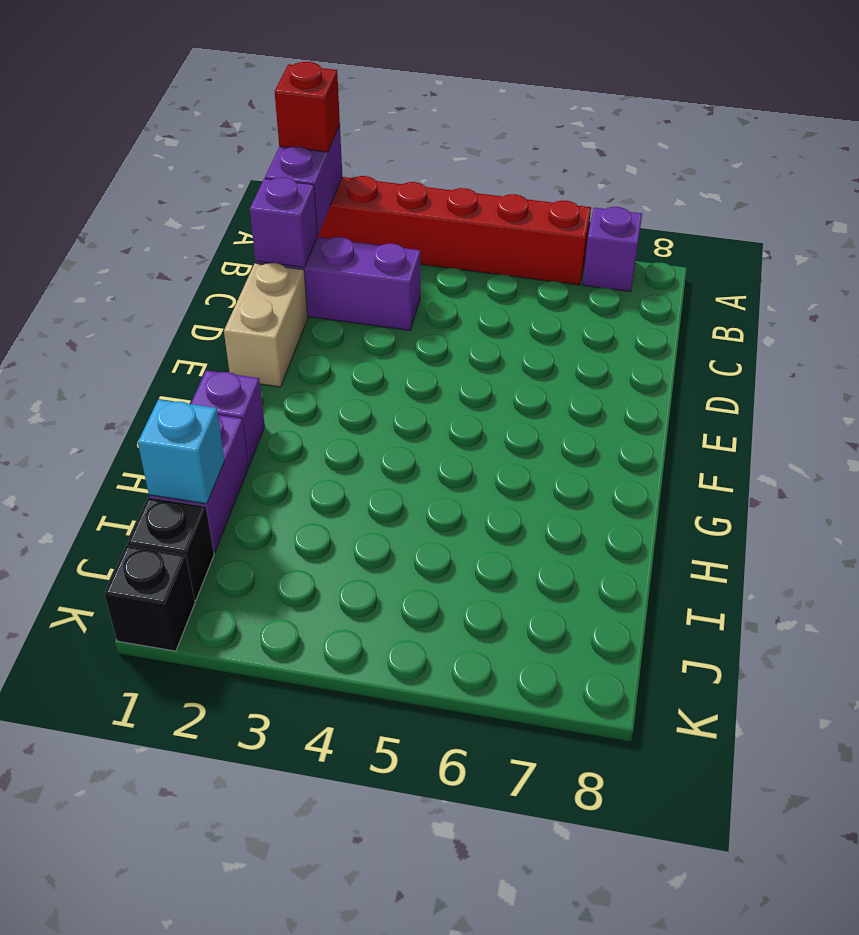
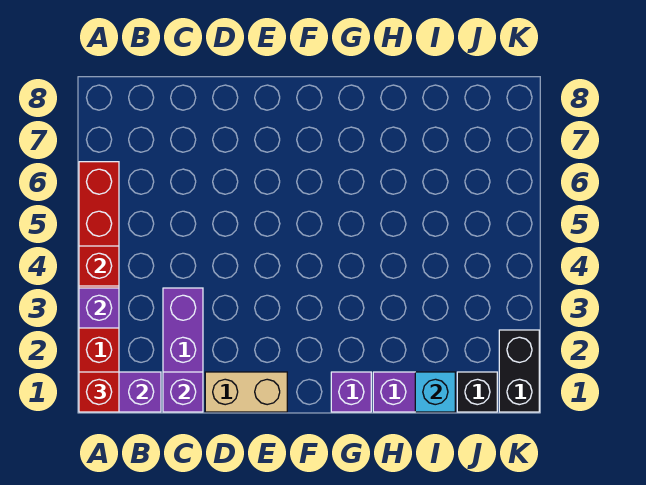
none -> red 1x1 brick [79,246,119,286]
purple 1x1 brick [583,207,642,292] -> purple 1x1 brick moved to [79,288,119,328]
black 1x1 brick [104,545,195,651] -> black 1x2 brick [499,330,539,412]

